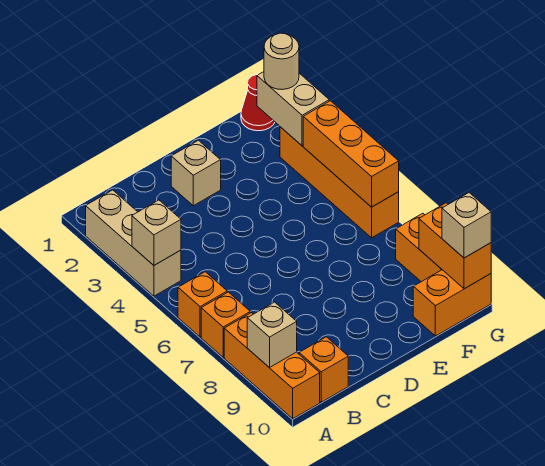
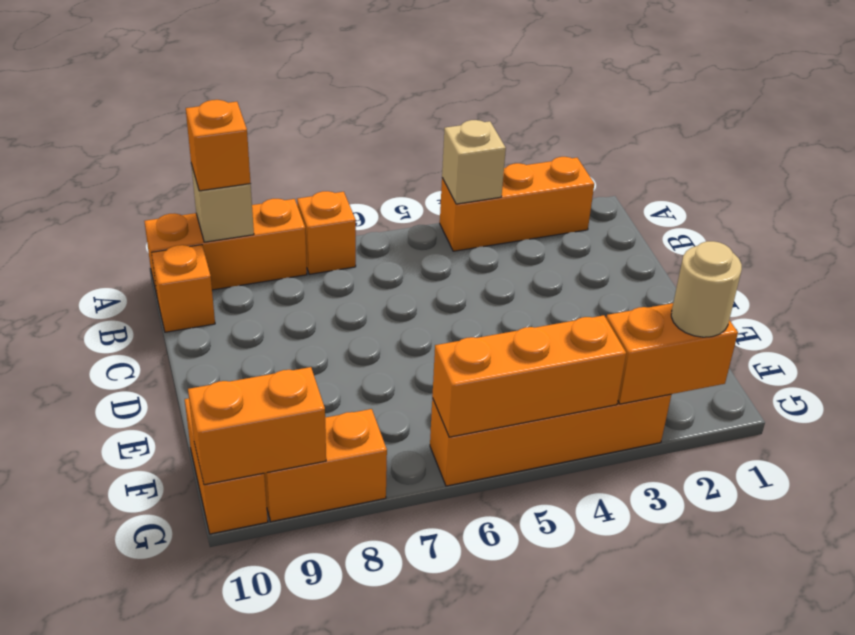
tan 1x3 brick [86,190,181,296] -> orange 1x3 brick [440,157,594,251]
orange 1x1 brick [178,272,227,337] -> orange 1x1 brick moved to [186,100,251,191]
tan 1x1 brick [171,140,221,206] -> none
red 1x1 cone [241,75,275,131] -> none
tan 1x2 brick [257,72,329,146] -> orange 1x2 brick [606,303,738,404]
tan 1x1 brick [442,193,491,258] -> none

